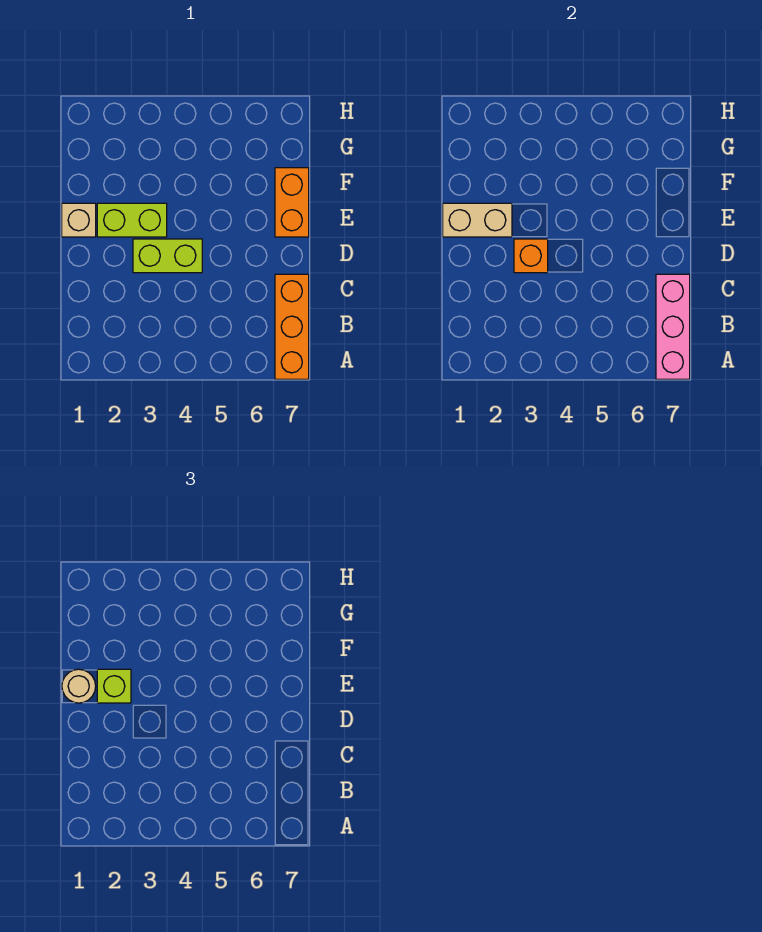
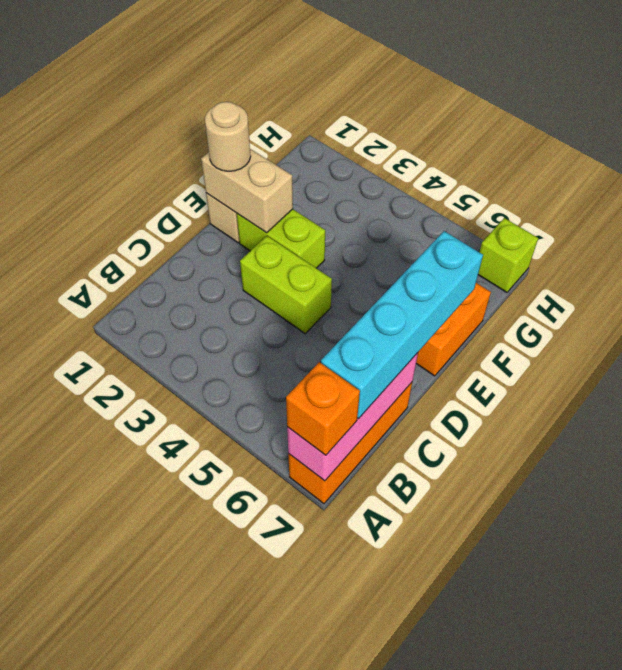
none -> cyan 1x4 brick [321,231,483,419]
orange 1x1 brick [514,239,548,273] -> orange 1x1 brick moved to [286,362,360,455]
lime 1x1 brick [97,669,131,703] -> lime 1x1 brick moved to [478,218,538,292]

